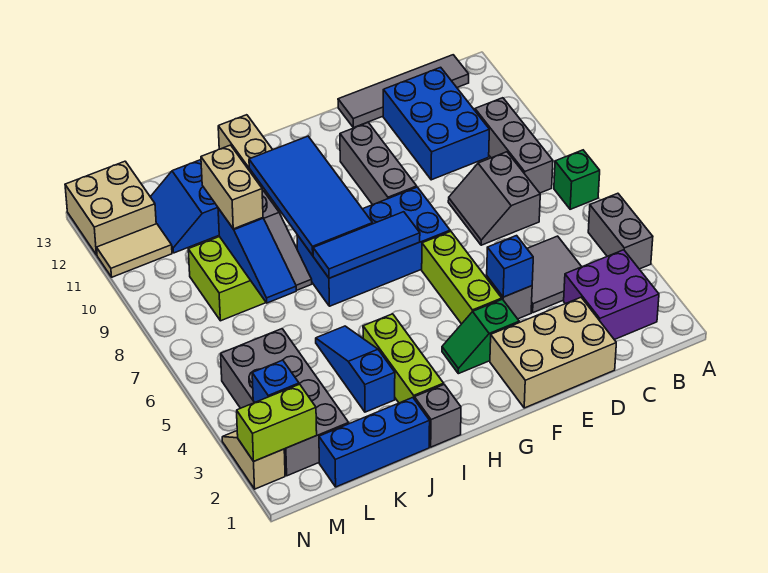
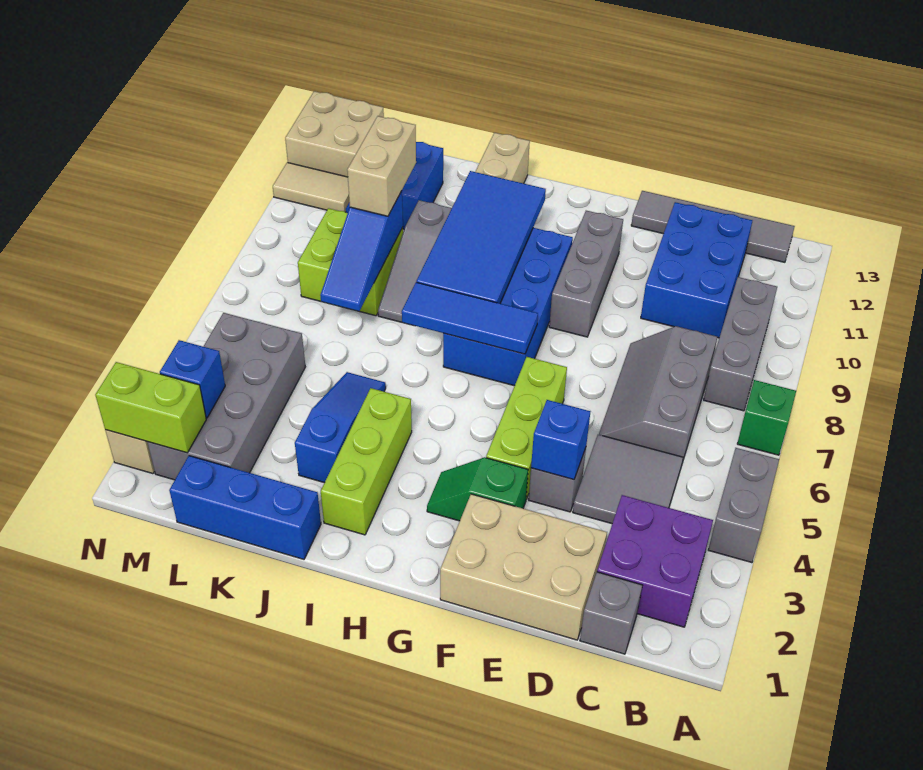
grey 2x2 slope [448,152,540,245] -> grey 2x3 slope [599,326,717,463]
blue 2x4 brick [297,187,450,306] -> blue 2x4 brick turned to [443,228,573,386]
grey 1x1 brick [414,385,461,447] -> grey 1x1 brick moved to [580,572,642,654]

